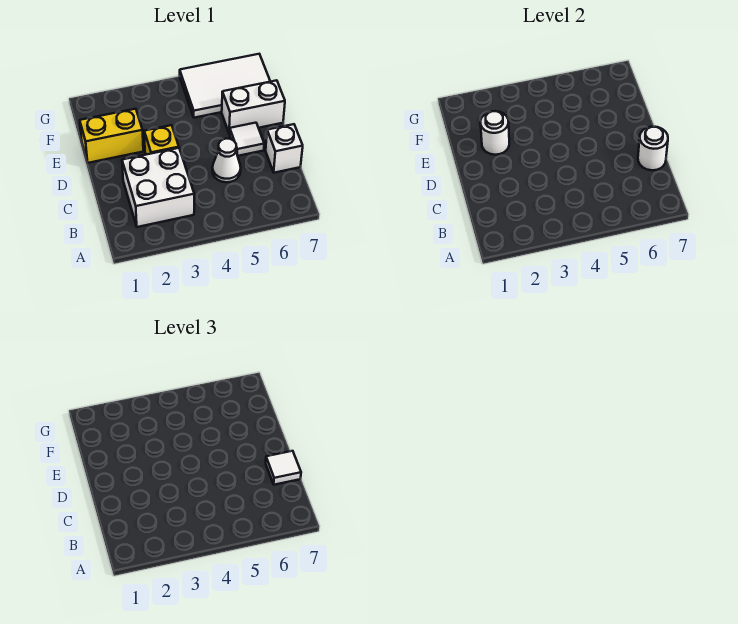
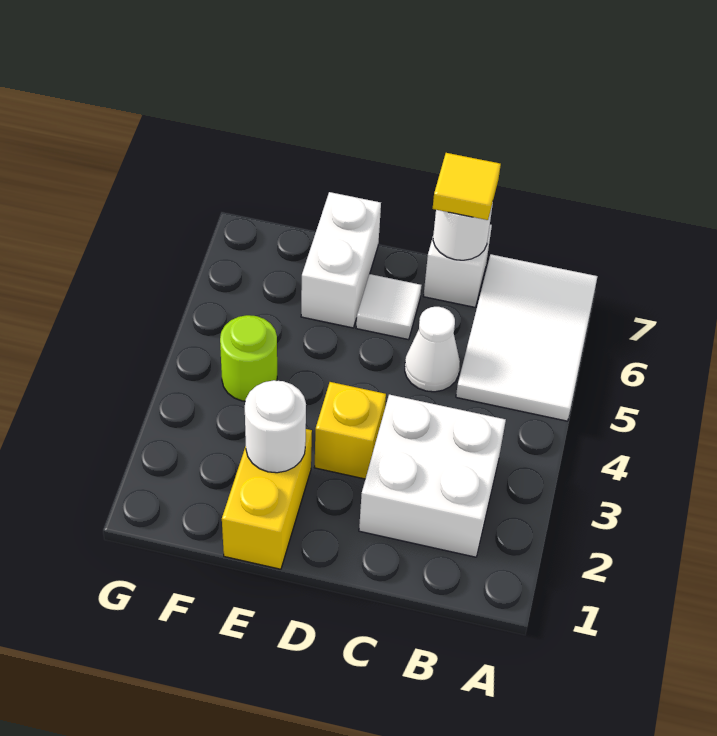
white 1x1 tile [266,451,301,485] -> yellow 1x1 tile [433,153,501,220]
none -> lime 1x1 round brick [220,315,277,401]
white 2x3 tile [180,54,270,118] -> white 2x3 tile moved to [456,254,598,421]

